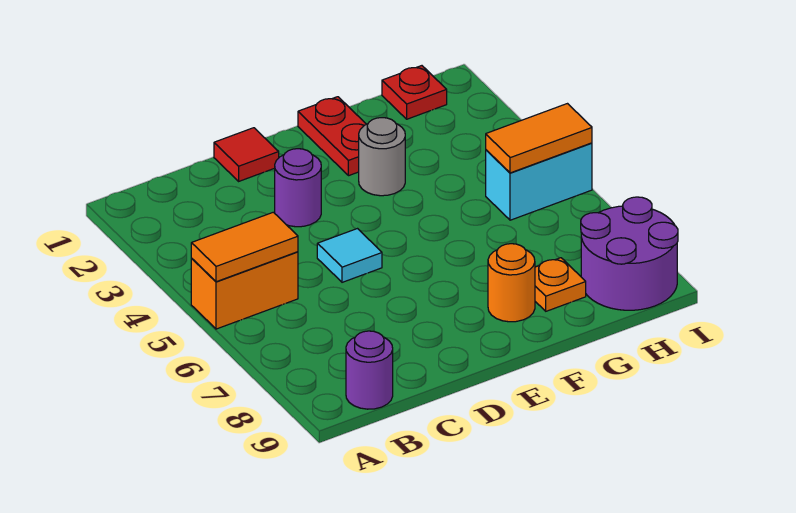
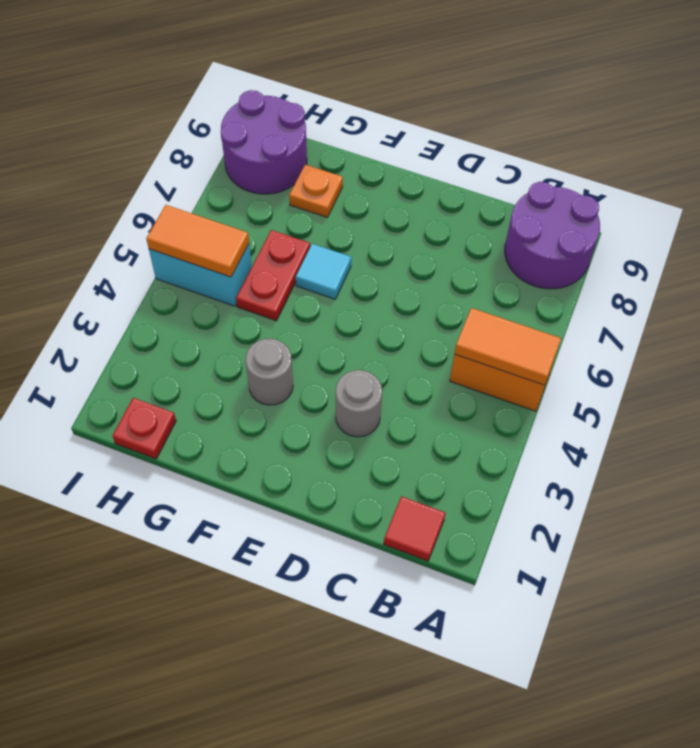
purple 1x1 round brick [346,331,393,409] -> purple 2x2 round brick [505,182,600,289]
red 1x1 tile [214,128,279,181] -> red 1x1 tile moved to [384,496,445,561]
purple 1x1 round brick [275,149,321,227] -> grey 1x1 round brick [336,370,382,437]
cyan 1x1 tile [317,229,382,282] -> cyan 1x1 tile moved to [296,244,351,299]
red 1x2 plate [298,97,366,176] -> red 1x2 plate moved to [236,230,310,321]
orange 1x1 round brick [488,244,535,322] -> none

